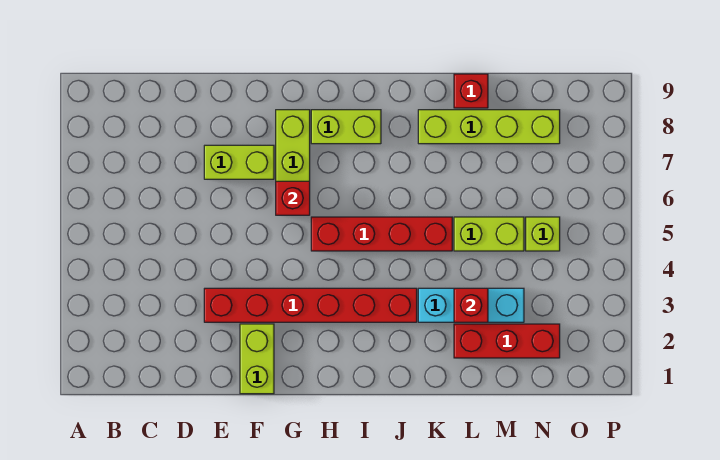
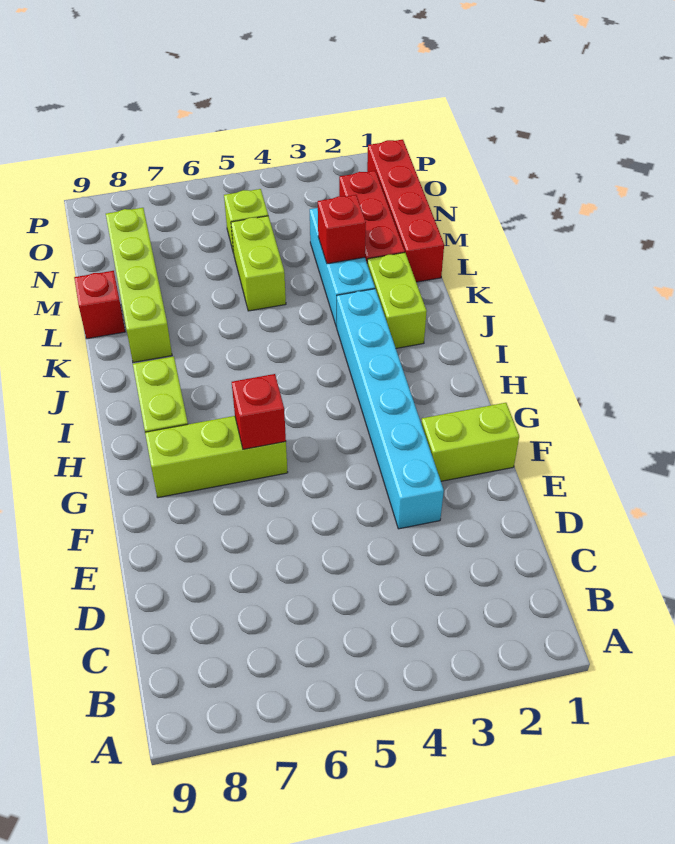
red 1x6 brick [204,288,417,322] -> cyan 1x6 brick [337,289,444,529]
lime 1x2 brick [204,145,274,179] -> lime 1x2 brick moved to [367,253,427,348]
red 1x4 brick [311,217,452,251] -> red 1x4 brick moved to [367,140,444,282]

